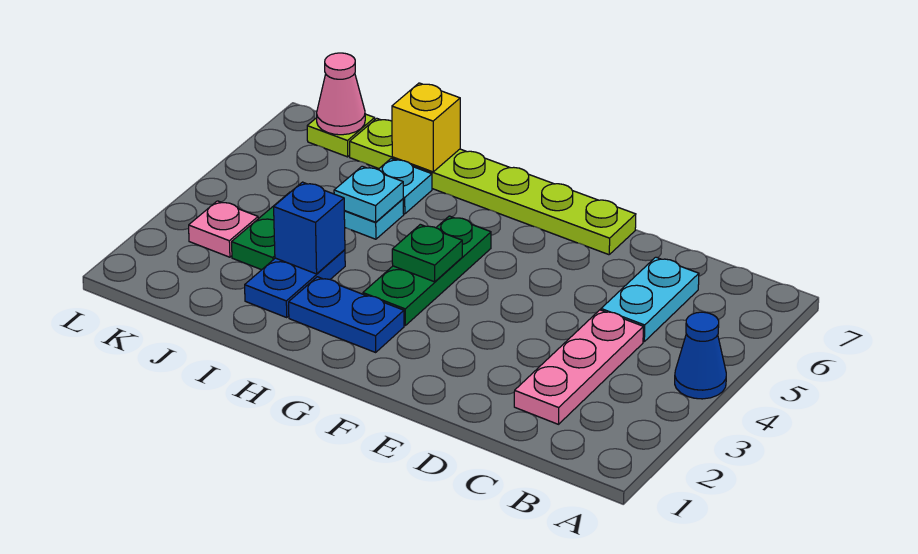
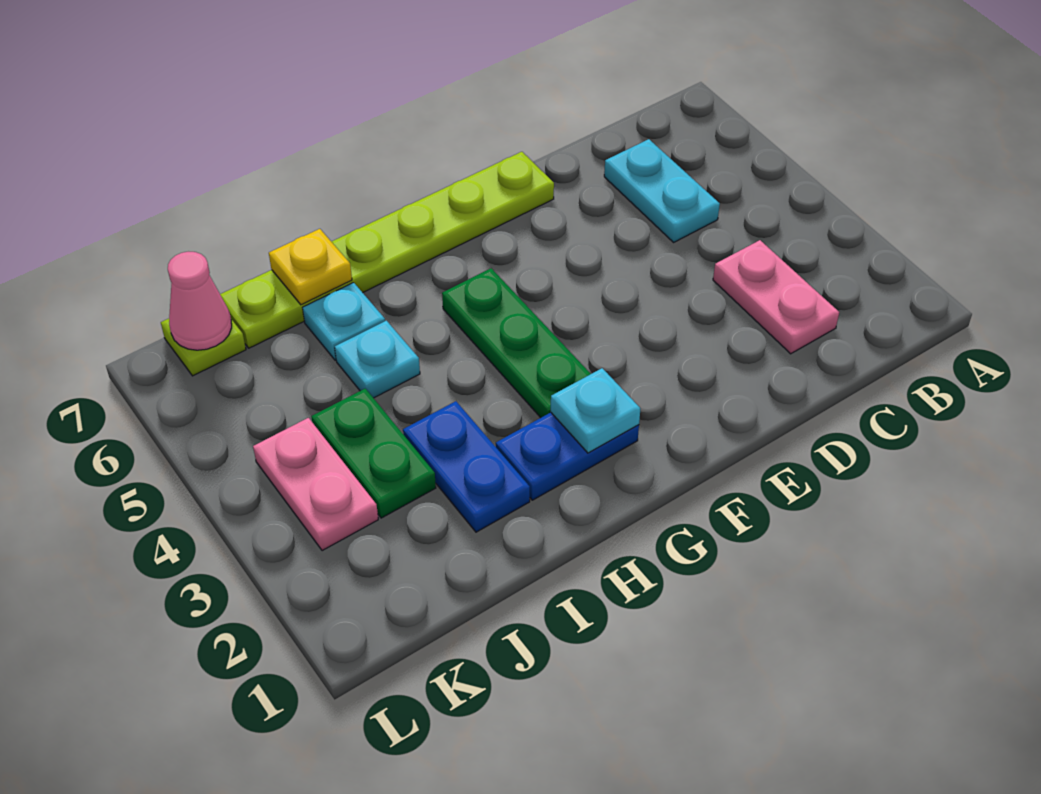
blue 1x1 cone [675,312,726,399] -> none
pink 1x3 plate [514,310,643,424] -> pink 1x2 plate [713,240,839,354]
green 1x1 plate [392,224,462,282] -> none
blue 1x1 brick [274,182,345,274] -> none
cyan 1x1 plate [334,166,403,222] -> cyan 1x1 plate moved to [551,368,640,453]
yellow 1x1 brick [392,83,460,172] -> yellow 1x1 plate [269,229,352,305]
pink 1x1 plate [189,201,258,257] -> pink 1x2 plate [253,418,378,551]

